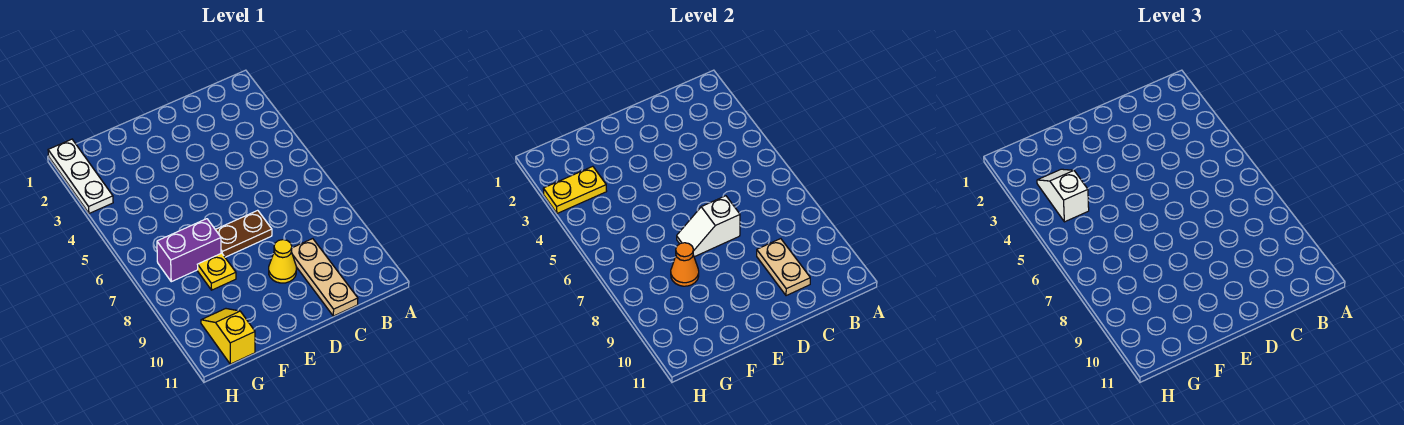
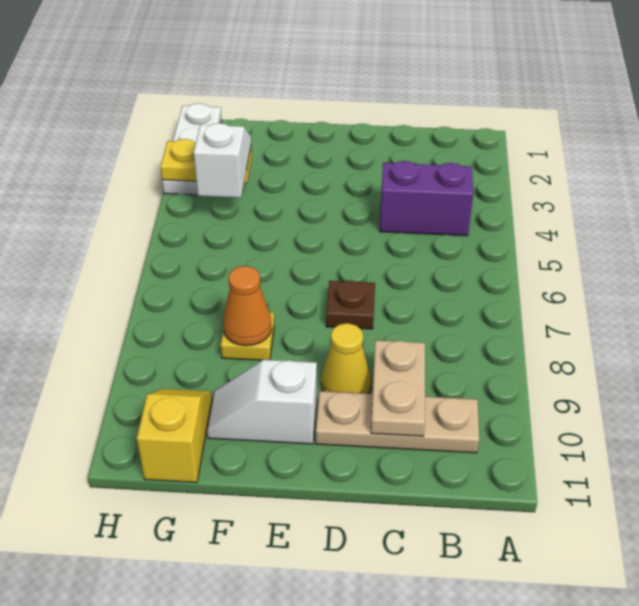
tan 1x3 plate [291,239,358,316] -> tan 1x3 plate turned to [316,391,479,453]
brown 1x2 plate [215,210,272,257] -> brown 1x1 plate [326,280,375,329]
white 1x2 slope [677,196,740,257] -> white 1x2 slope moved to [207,360,317,444]
purple 1x2 brick [157,219,221,282] -> purple 1x2 brick moved to [380,161,473,236]

